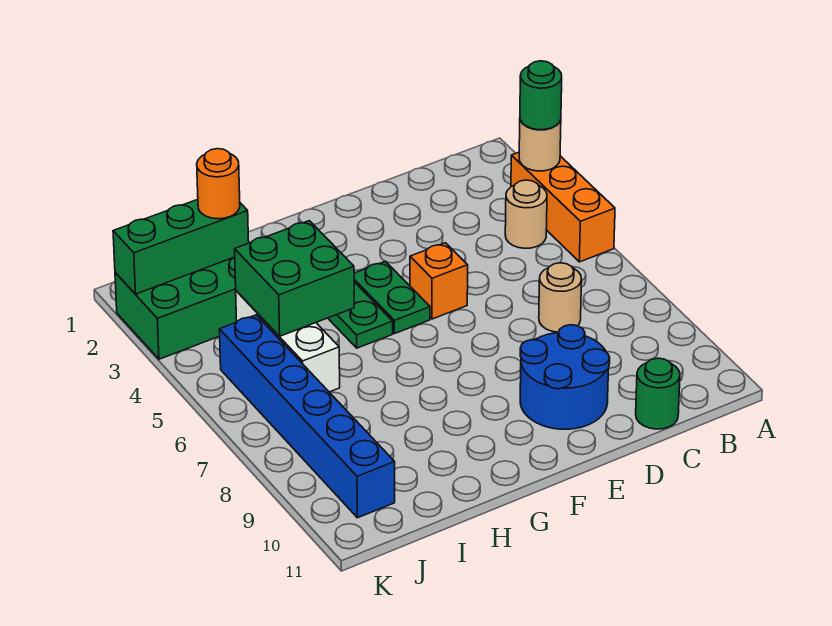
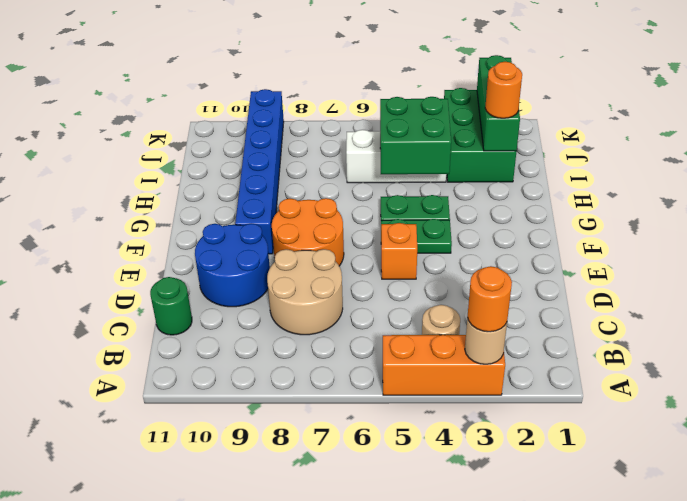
green 1x1 round brick [520,61,562,130] -> orange 1x1 round brick [468,266,512,332]
tan 1x1 round brick [539,263,582,332] -> tan 2x2 round brick [267,249,343,335]
none -> orange 2x2 round brick [272,198,344,266]
blue 1x6 brick [219,315,395,518] -> blue 1x6 brick turned to [235,89,284,254]

